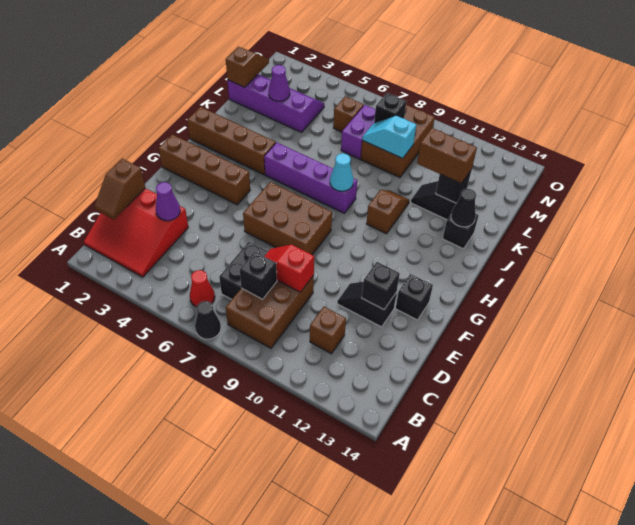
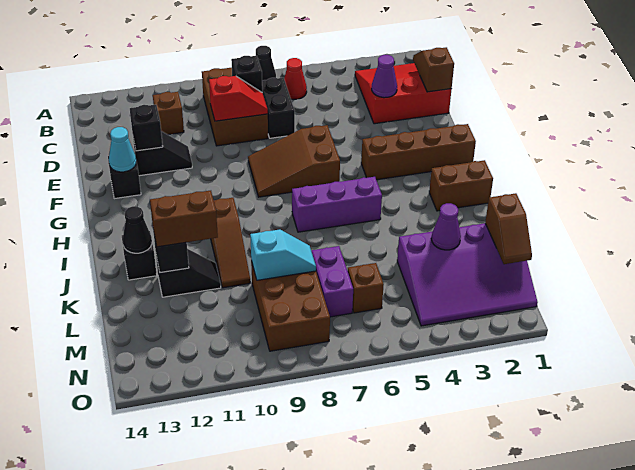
brown 2x3 brick [243,182,332,255] -> brown 2x3 slope [248,125,340,197]
brown 1x4 brick [187,107,276,174] -> brown 1x2 brick [429,160,493,211]
purple 1x4 brick [264,143,357,213] -> purple 1x3 brick [292,177,382,232]
cyan 1x1 cone [330,153,353,191] -> cyan 1x1 cone moved to [109,127,136,172]
brown 1x2 slope [366,190,410,234] -> brown 1x3 slope [211,198,250,288]
purple 2x4 slope [228,74,324,132] -> purple 3x4 slope [397,223,538,326]
black 1x1 brick [374,93,407,123] -> none

